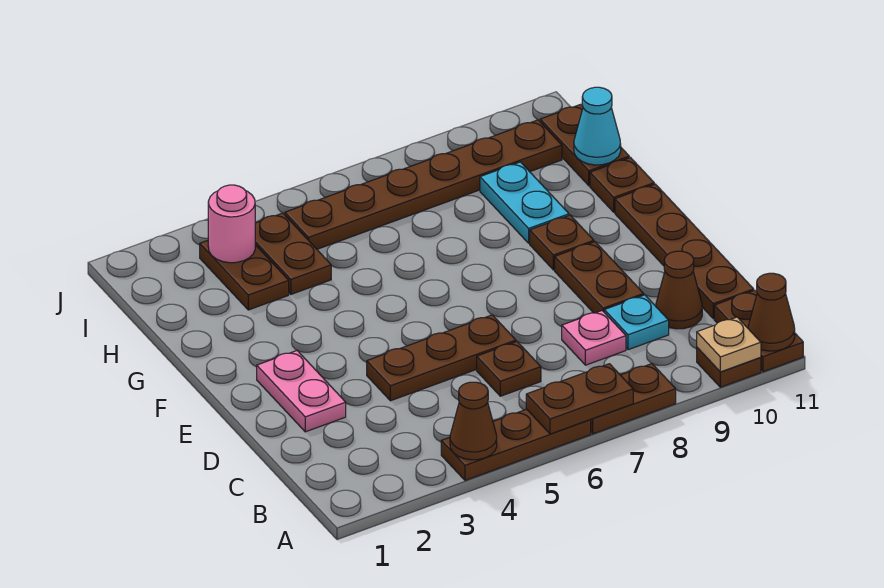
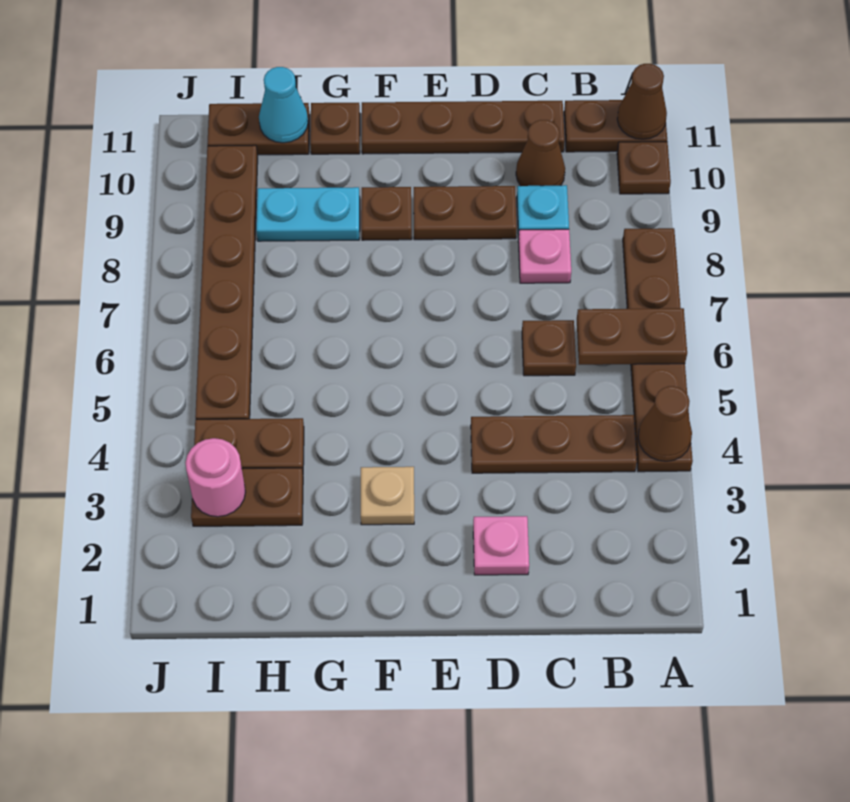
brown 1x2 plate [526,364,633,434] -> brown 1x2 plate turned to [577,308,687,365]
tan 1x1 plate [697,317,761,372] -> tan 1x1 plate moved to [361,467,414,525]
pink 1x2 plate [257,351,346,432] -> pink 1x1 plate [473,516,529,575]
brown 1x3 plate [367,315,516,401] -> brown 1x3 plate turned to [471,415,637,473]

